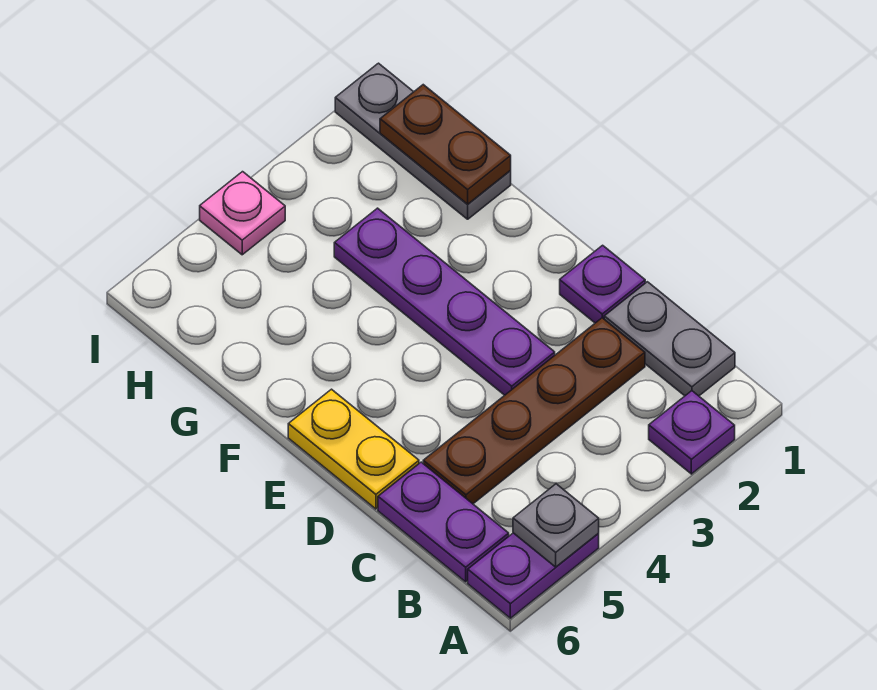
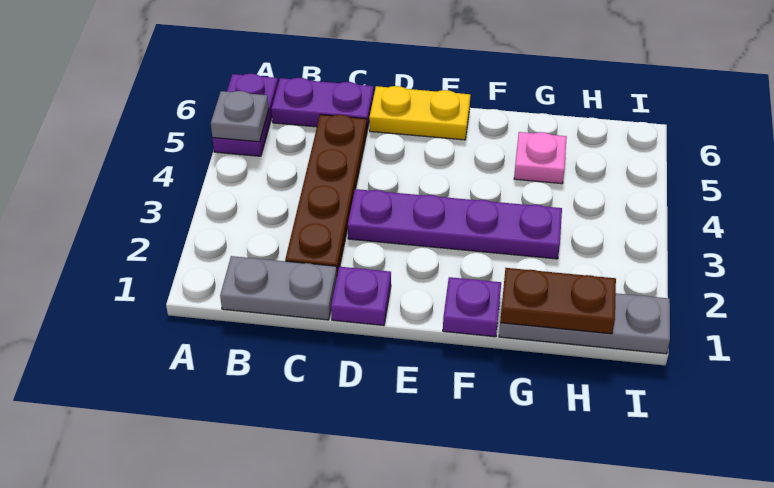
purple 1x1 plate [649,391,735,474] -> purple 1x1 plate moved to [443,277,501,337]
pink 1x1 plate [200,172,285,255] -> pink 1x1 plate moved to [514,132,567,184]

